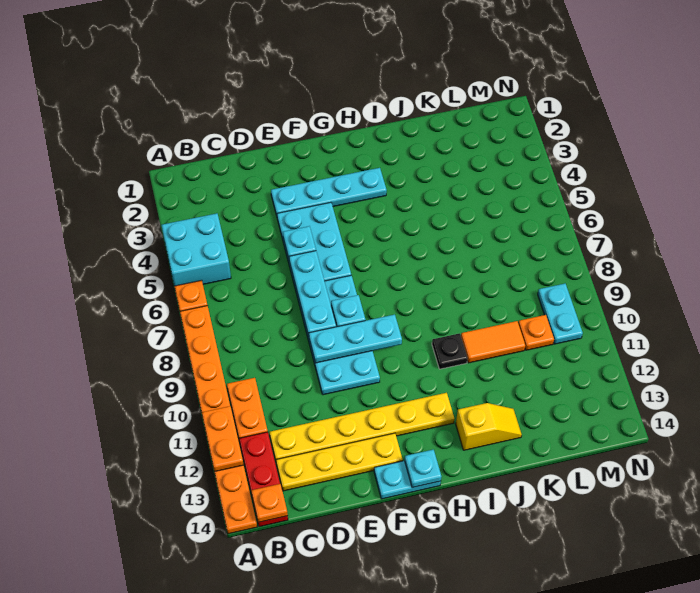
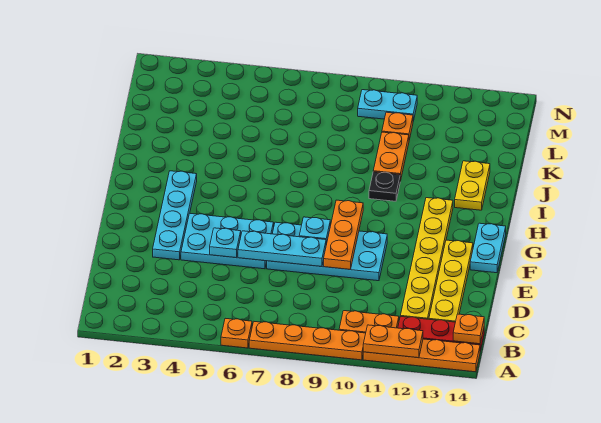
cyan 2x2 brick [162,213,231,286] -> none
cyan 1x3 plate [309,314,402,363] -> orange 1x3 plate [324,200,363,269]
cyan 1x1 plate [405,450,441,488] -> none
yellow 1x2 slope [456,403,522,450] -> yellow 1x2 plate [455,161,490,210]
orange 1x2 tile [461,321,525,363] -> orange 1x2 plate [373,132,409,181]

